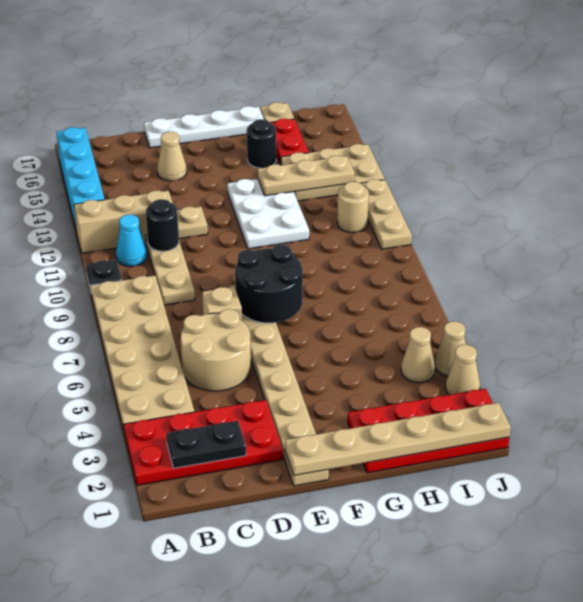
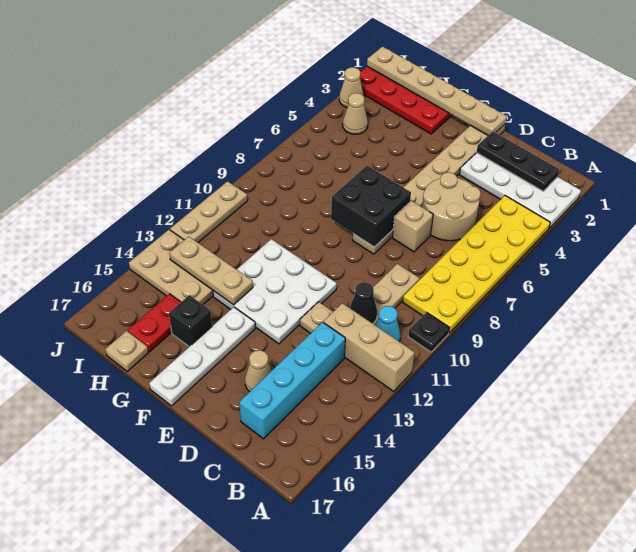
red 2x4 plate [124,400,283,485] -> white 2x4 plate [459,153,581,228]
tan 2x6 plate [91,276,194,430] -> yellow 2x6 plate [403,196,550,333]
cyan 1x4 brick [57,127,105,232] -> cyan 1x4 brick moved to [239,322,345,439]
black 1x2 plate [166,421,246,468] -> black 1x3 plate [477,131,560,191]
black 1x1 round brick [146,199,179,251] -> black 1x1 cone [350,282,377,324]
white 1x4 plate [144,106,264,148] -> white 1x4 plate turned to [149,307,255,406]
black 2x2 round brick [235,245,303,323] -> black 2x2 brick [331,166,411,247]
white 2x3 plate [227,179,309,249] -> white 3x3 plate [213,239,337,344]
black 1x1 round brick [247,119,276,168] -> black 1x1 brick [169,295,212,347]
tan 1x1 round brick [337,182,369,233] -> none
tan 1x1 cone [435,321,466,376] -> none

